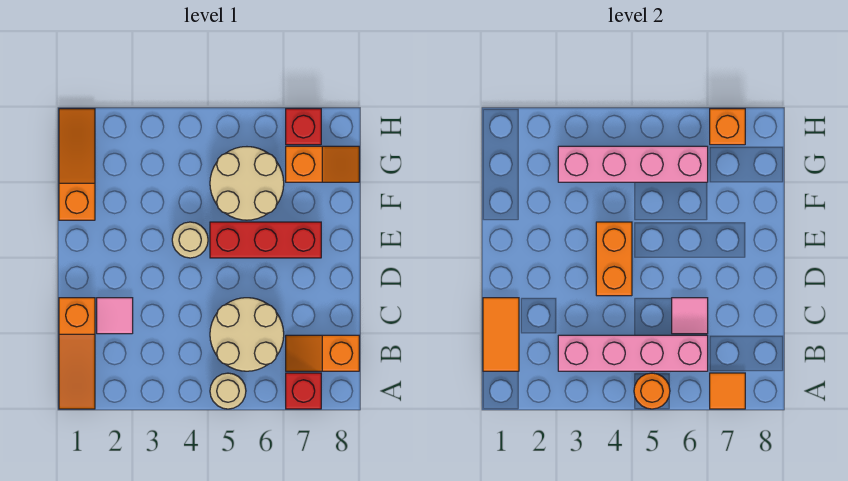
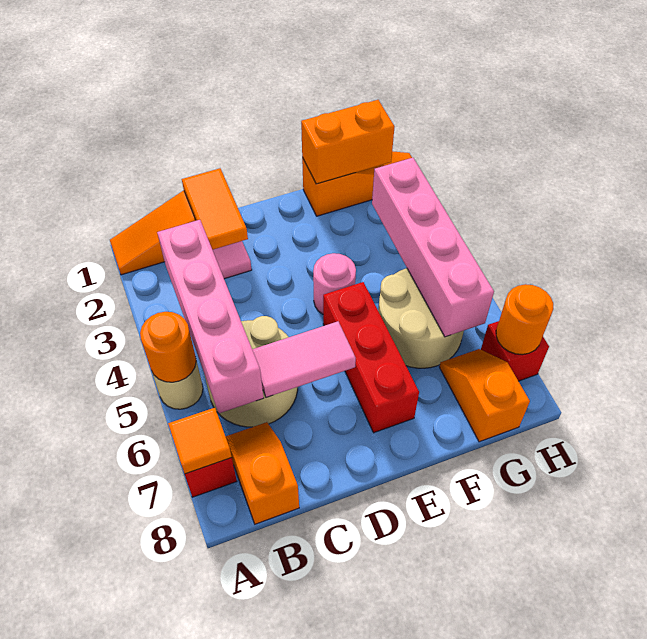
orange 1x2 tile [483,298,519,371] -> orange 1x2 tile turned to [182,168,248,250]
pink 1x1 tile [672,298,708,334] -> pink 1x2 tile [252,321,356,397]
orange 1x2 brick [596,222,632,296] -> orange 1x2 brick moved to [301,100,395,184]
tan 1x1 round brick [172,222,208,258] -> pink 1x1 round brick [313,253,356,314]
orange 1x2 slope [286,146,359,182] -> orange 1x2 slope turned to [440,349,530,442]
orange 1x1 brick [710,109,745,145] -> orange 1x1 round brick [496,284,553,355]

